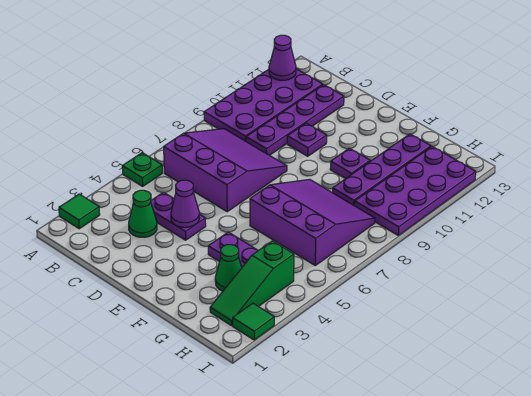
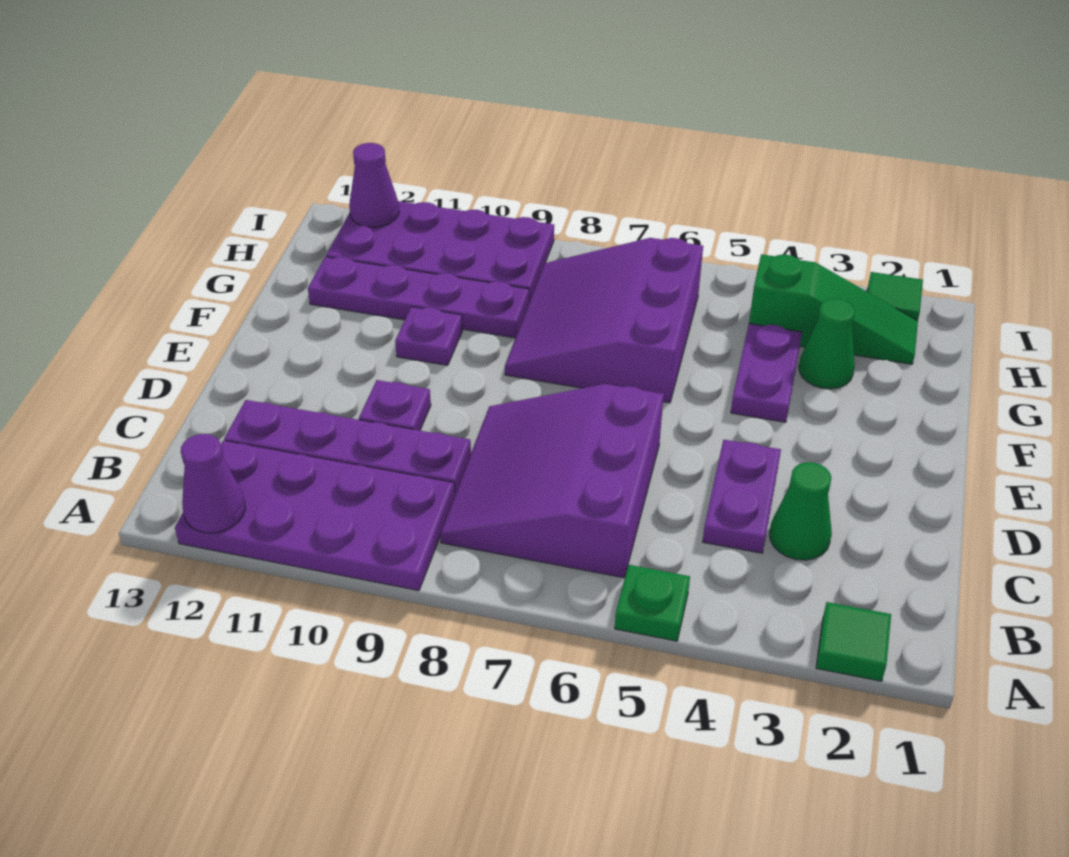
purple 1x1 cone [171,180,199,227] -> purple 1x1 cone moved to [349,143,399,227]

